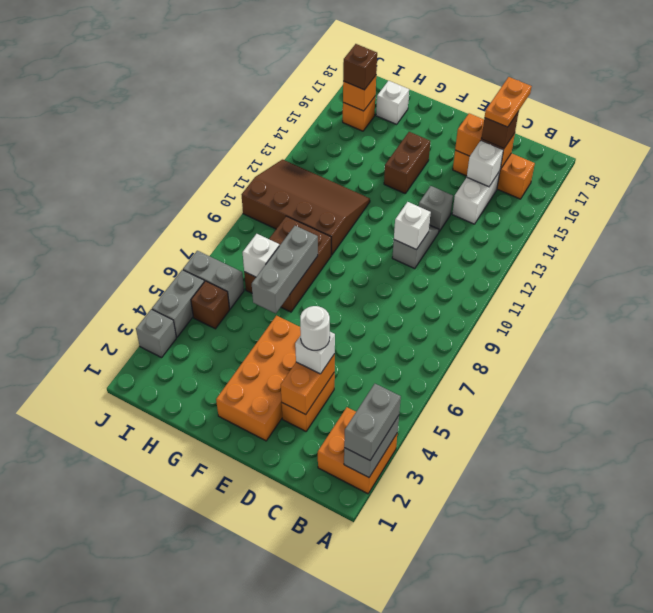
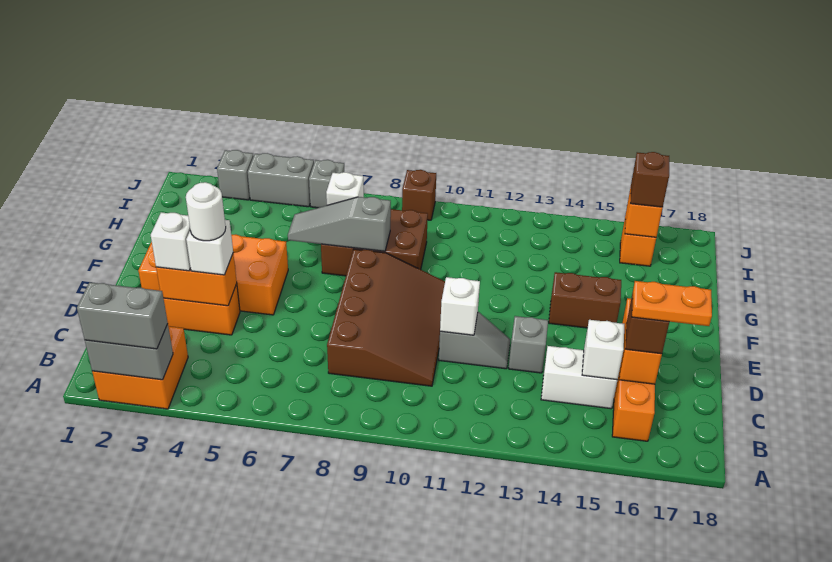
grey 1x3 brick [252,226,318,313] -> grey 1x3 slope [288,197,391,251]
brown 3x4 slope [242,160,370,255] -> brown 3x4 slope moved to [327,249,445,386]
white 1x1 brick [376,81,409,124] -> white 1x1 brick moved to [151,212,191,271]
brown 1x1 brick [191,281,230,329] -> brown 1x1 brick moved to [402,170,436,220]
grey 1x2 brick [183,251,244,309] -> grey 1x1 brick [309,160,344,208]

